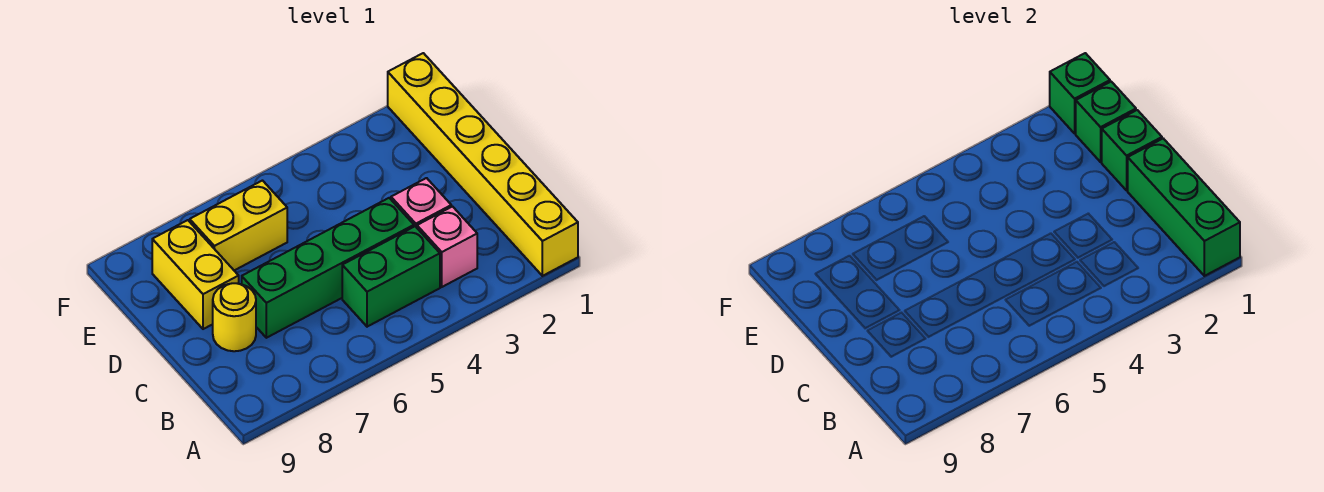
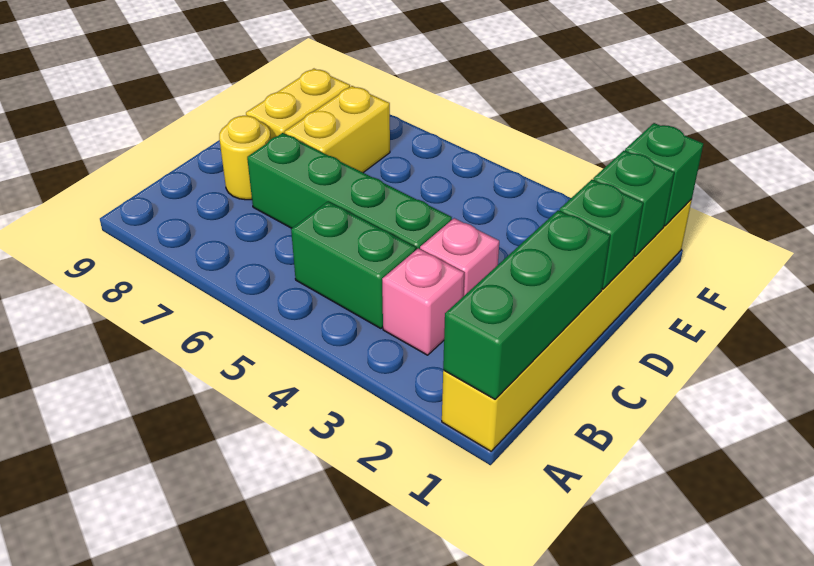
yellow 1x2 brick [190,181,287,270] -> yellow 1x2 brick turned to [284,86,390,172]

